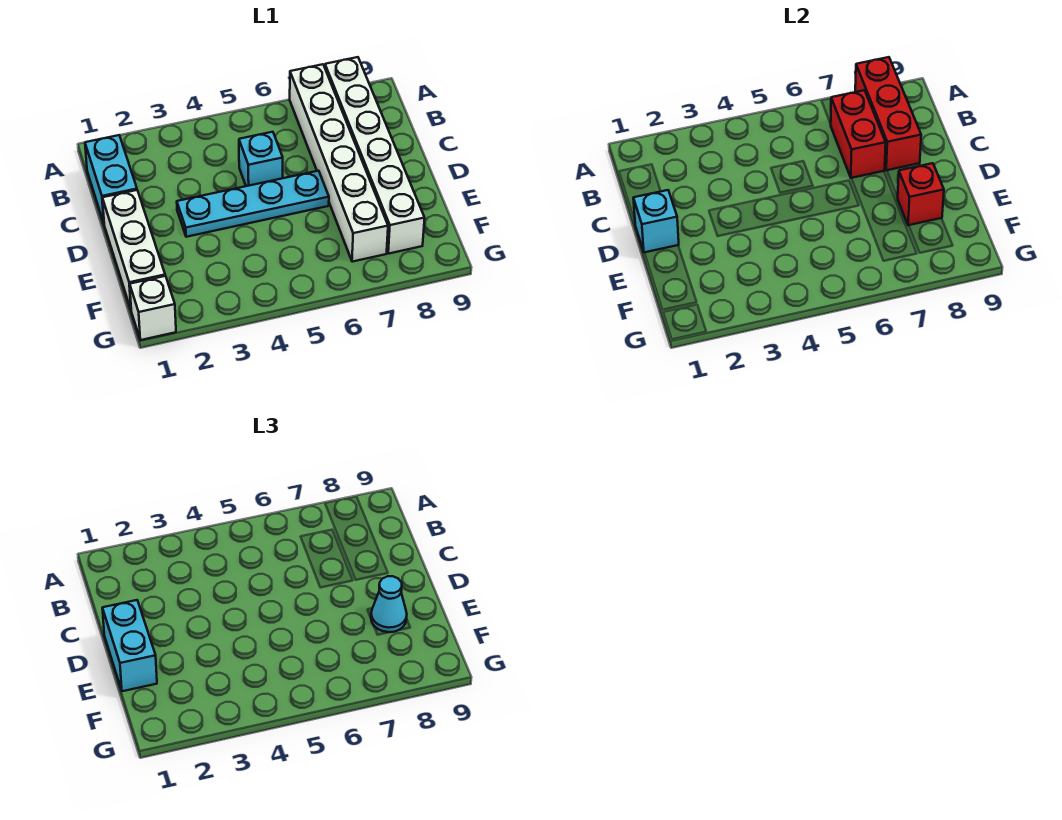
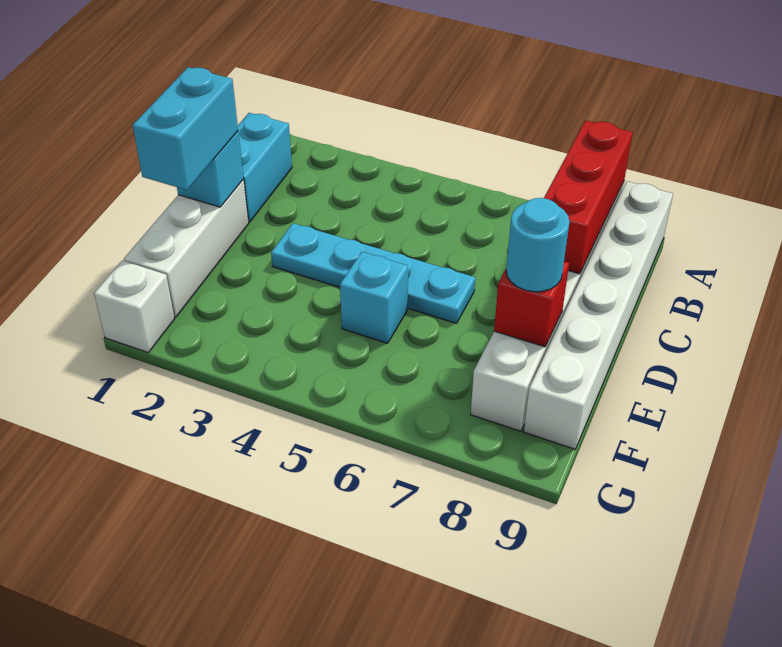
white 1x6 brick [290,64,388,262] -> white 1x6 brick moved to [524,181,673,449]
red 1x2 brick [830,90,886,178] -> none
cyan 1x1 brick [239,132,283,186] -> cyan 1x1 brick moved to [340,252,408,343]
cyan 1x1 cone [371,576,407,632] -> cyan 1x1 round brick [506,198,570,292]

